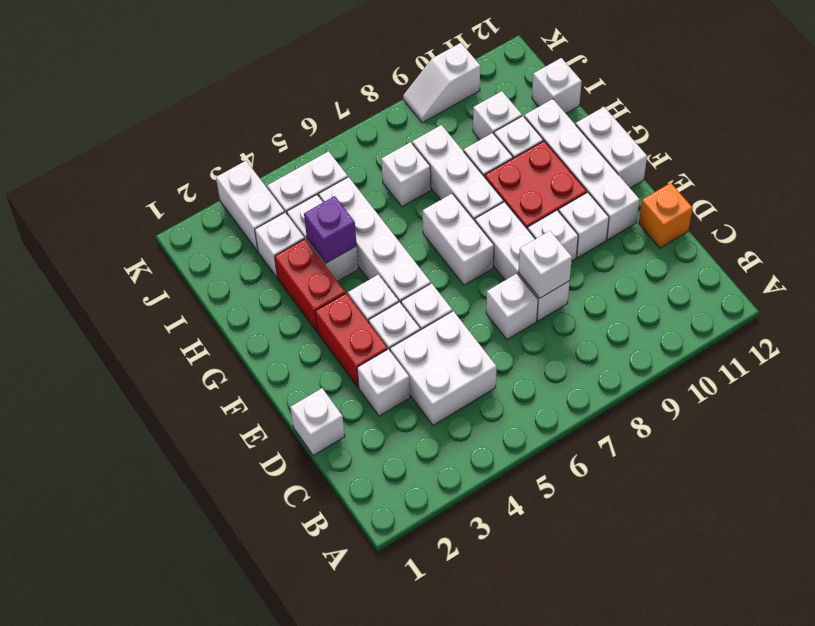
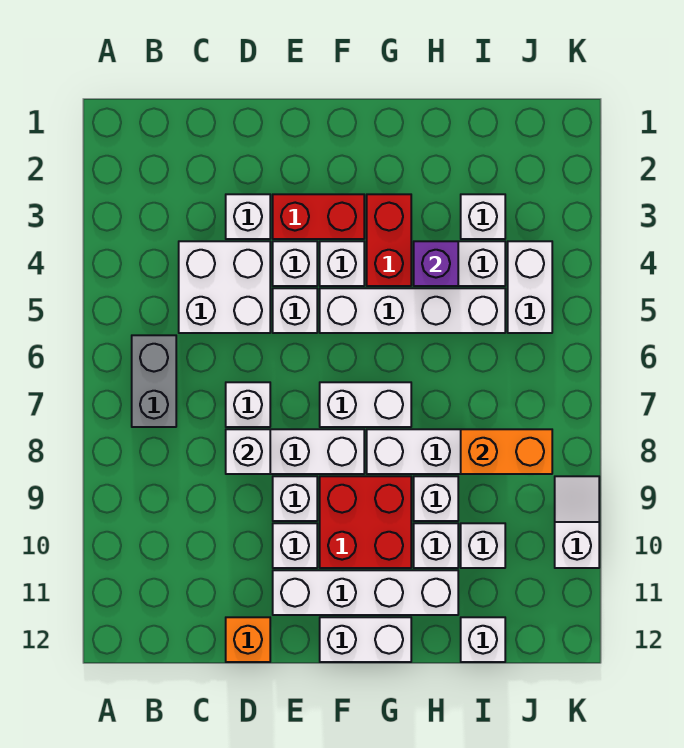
none -> grey 1x2 brick [132,335,176,427]
white 1x1 brick [290,388,345,455] -> none
red 1x2 brick [275,239,345,332] -> red 1x2 brick turned to [367,194,411,286]
white 1x1 brick [381,142,431,207] -> none
none -> orange 1x2 brick [461,429,552,474]
white 1x2 brick [216,161,284,251] -> none

